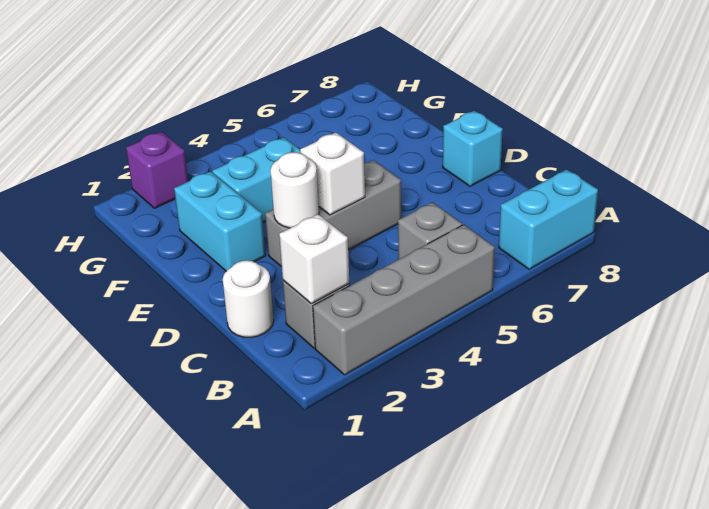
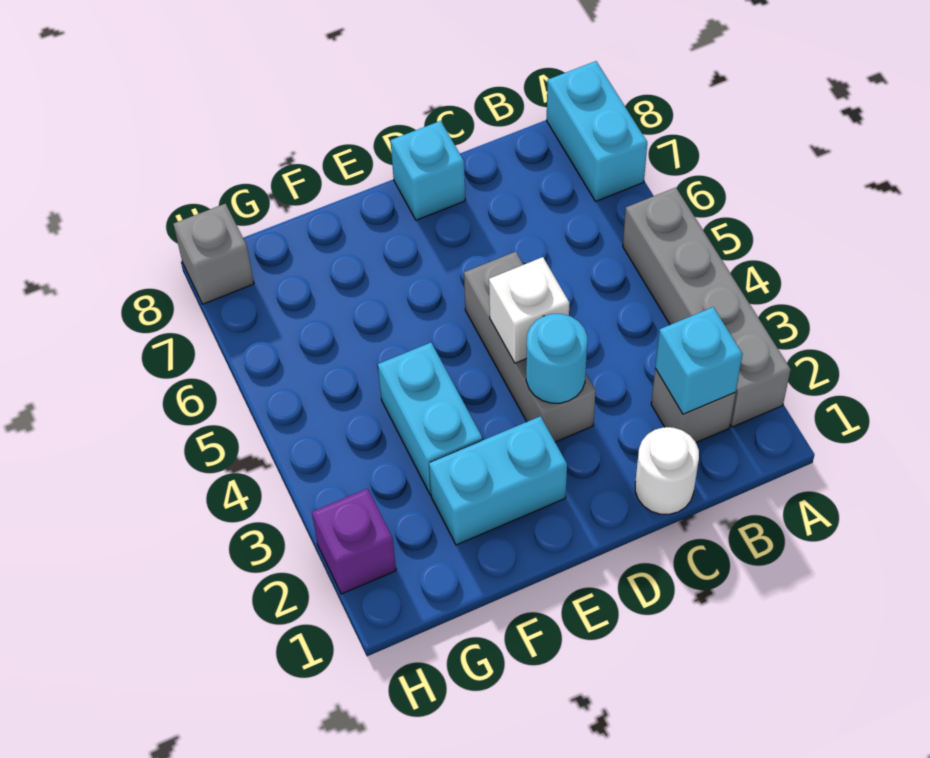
white 1x1 brick [279,214,349,304] -> cyan 1x1 brick [655,307,743,414]
grey 1x1 brick [398,202,462,259] -> grey 1x1 brick moved to [173,204,254,304]
white 1x1 round brick [271,152,319,228] -> cyan 1x1 round brick [526,314,587,403]

